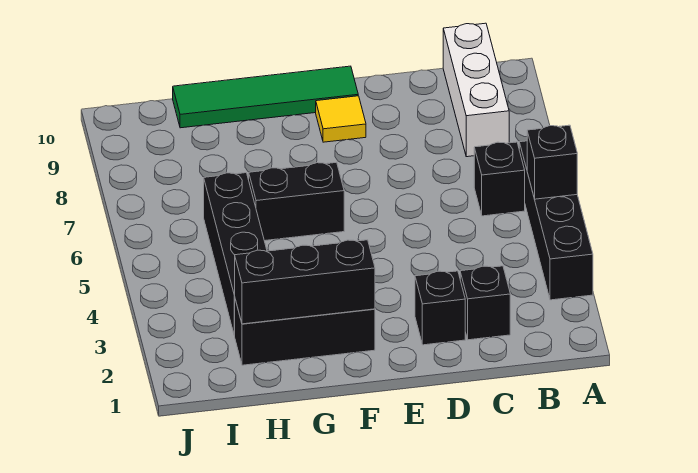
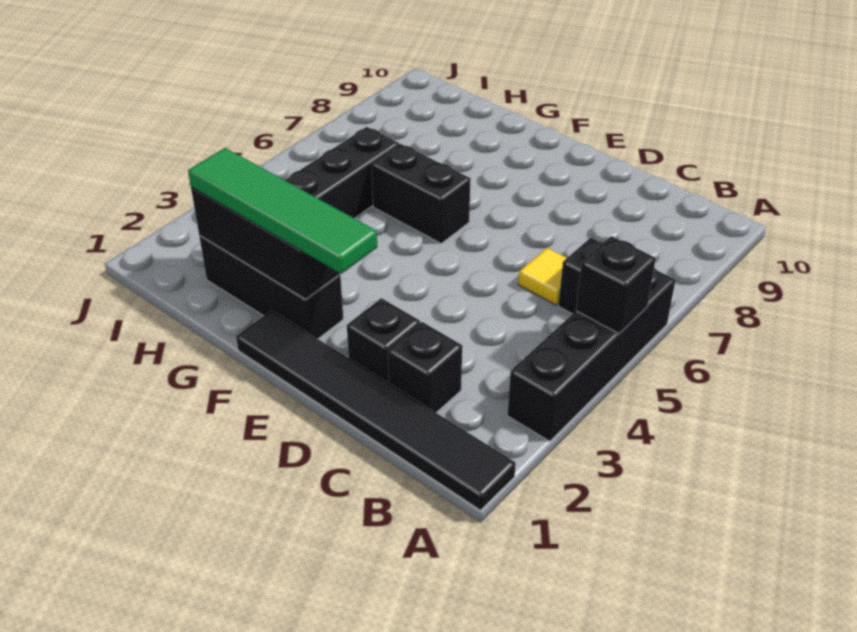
none -> black 1x6 tile [236,311,516,510]
white 1x3 brick [443,23,509,157] -> none
yellow 1x1 tile [316,96,366,142] -> yellow 1x1 tile moved to [518,248,566,305]
green 1x4 tile [173,66,358,128] -> green 1x4 tile moved to [188,148,377,274]

